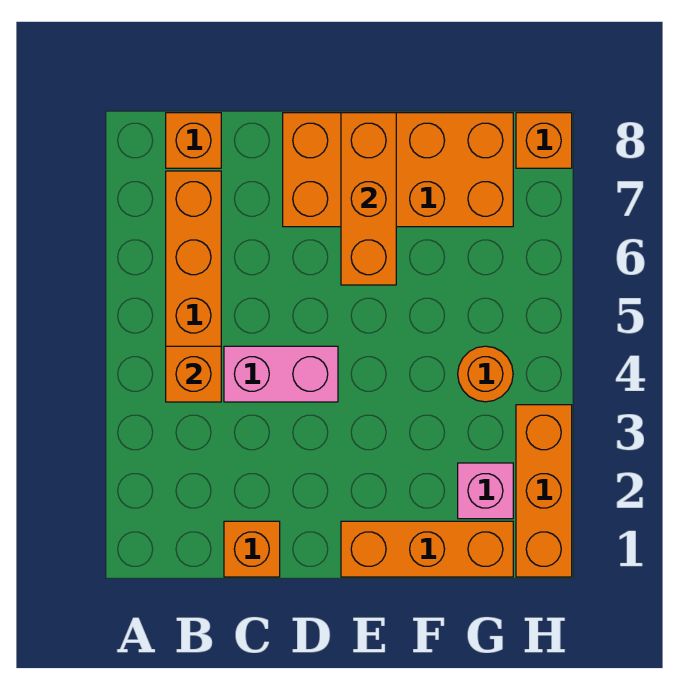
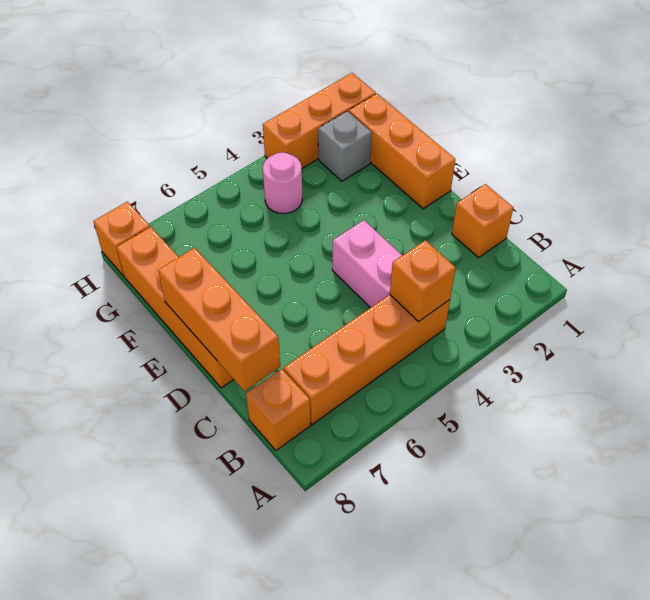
orange 2x4 brick [283,113,513,227] -> orange 1x4 brick [117,227,234,388]
orange 1x3 brick [341,113,396,285] -> orange 1x3 brick turned to [158,248,280,391]
pink 1x1 brick [458,463,513,519] -> grey 1x1 brick [318,111,372,181]
orange 1x1 round brick [458,346,513,402] -> pink 1x1 round brick [263,152,302,214]

